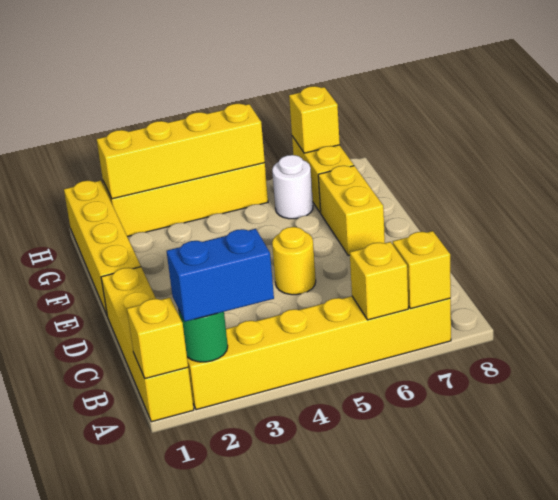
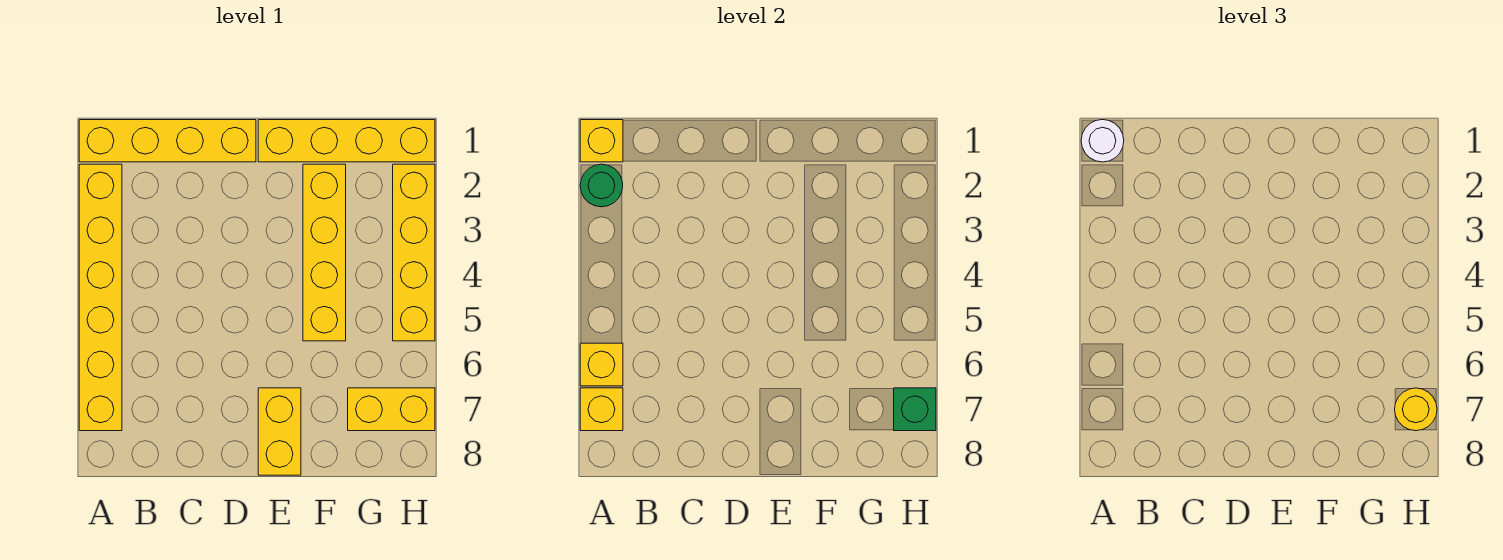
blue 1x2 brick [167,229,274,322] -> none
yellow 1x1 round brick [272,227,316,295] -> yellow 1x1 round brick moved to [1395,388,1437,431]
yellow 1x2 brick [318,166,385,255] -> yellow 1x2 brick turned to [258,388,301,475]
white 1x1 round brick [272,155,313,219] -> white 1x1 round brick moved to [1081,120,1124,162]
yellow 1x4 brick [97,104,265,199] -> yellow 1x4 brick moved to [303,164,346,341]
yellow 1x1 brick [289,86,340,153] -> green 1x1 brick [894,388,936,431]

